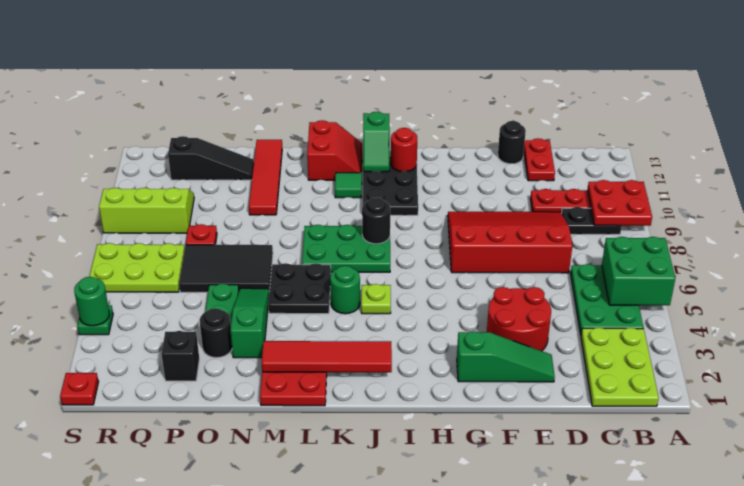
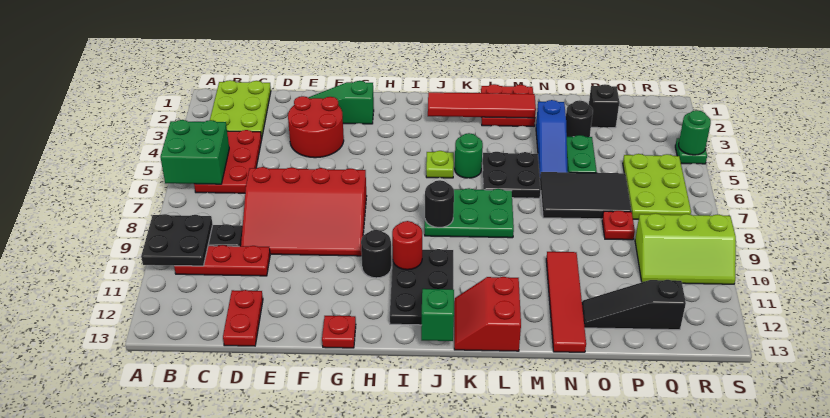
red 2x2 plate [588,180,652,226] -> black 2x2 plate [141,214,213,266]
green 2x3 plate [571,264,644,335] -> red 2x3 plate [194,130,262,193]
black 1x1 round brick [498,121,526,164] -> black 1x1 round brick moved to [361,230,391,278]
red 1x1 round brick [391,128,417,172] -> red 1x1 round brick moved to [392,221,422,270]
green 1x1 tile [335,173,362,198] -> none
green 1x3 slope [230,288,269,358] -> blue 1x3 slope [536,100,568,174]
lime 2x3 plate [89,243,185,292] -> lime 2x3 plate turned to [623,154,691,219]
red 1x1 plate [60,373,99,405] -> red 1x1 plate moved to [322,316,356,348]

